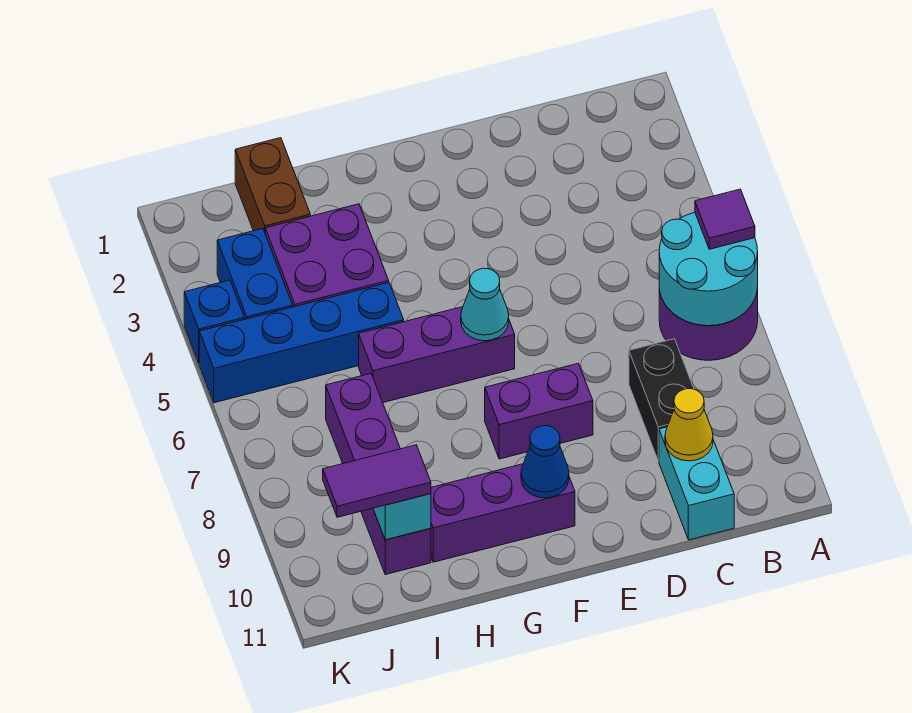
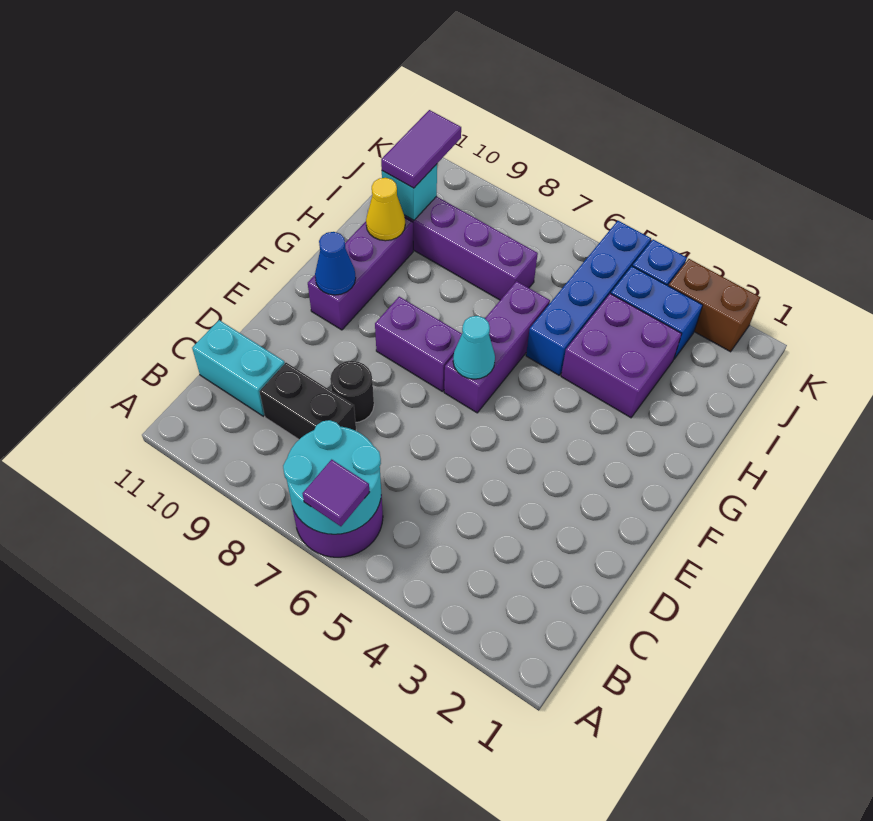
yellow 1x1 cone [665,389,713,461] -> yellow 1x1 cone moved to [366,178,405,241]
none -> black 1x1 round brick [330,361,374,422]
purple 1x2 brick [485,364,593,459] -> purple 1x2 brick turned to [375,297,462,392]
brown 1x2 brick [235,138,310,232] -> brown 1x2 brick moved to [669,259,760,352]

